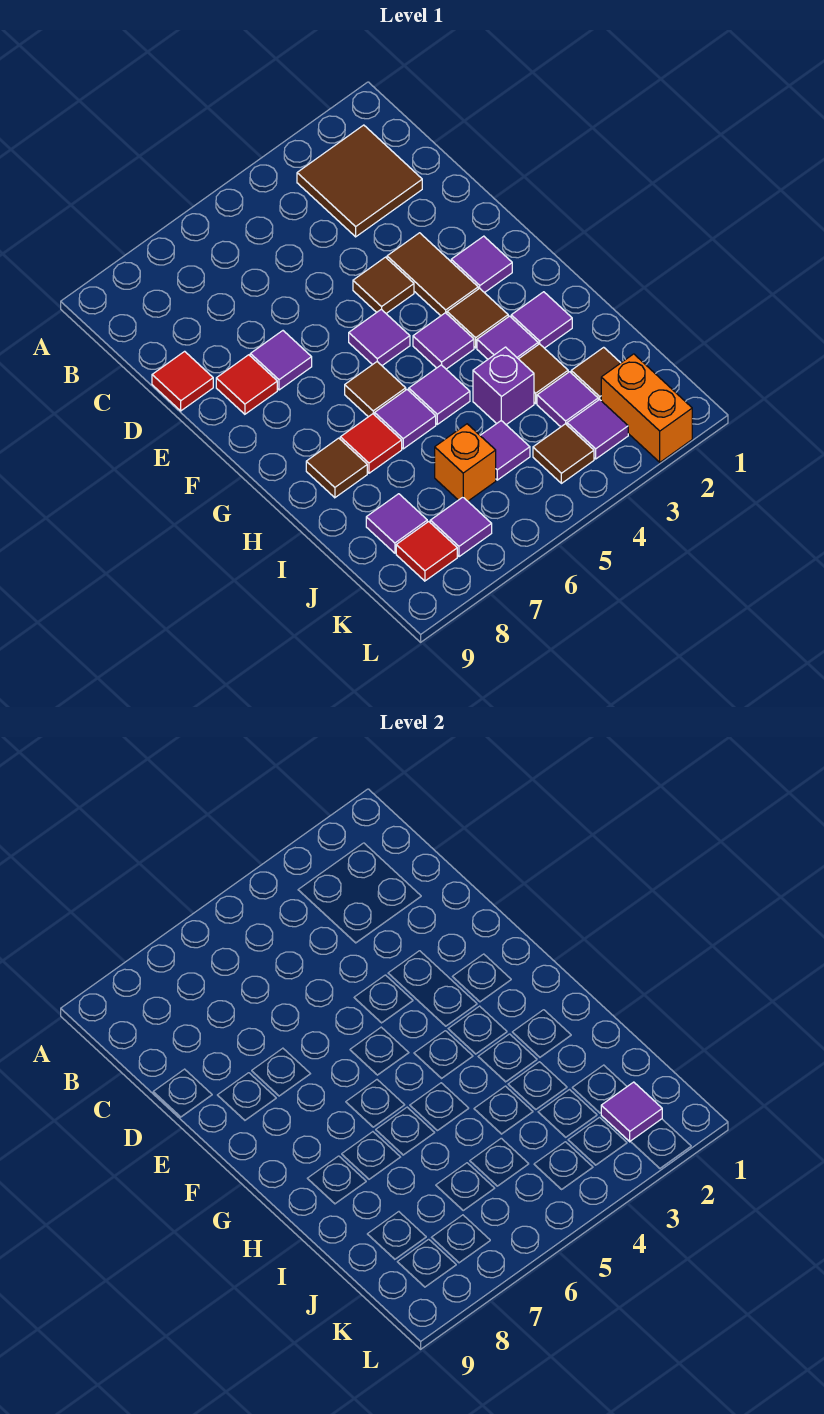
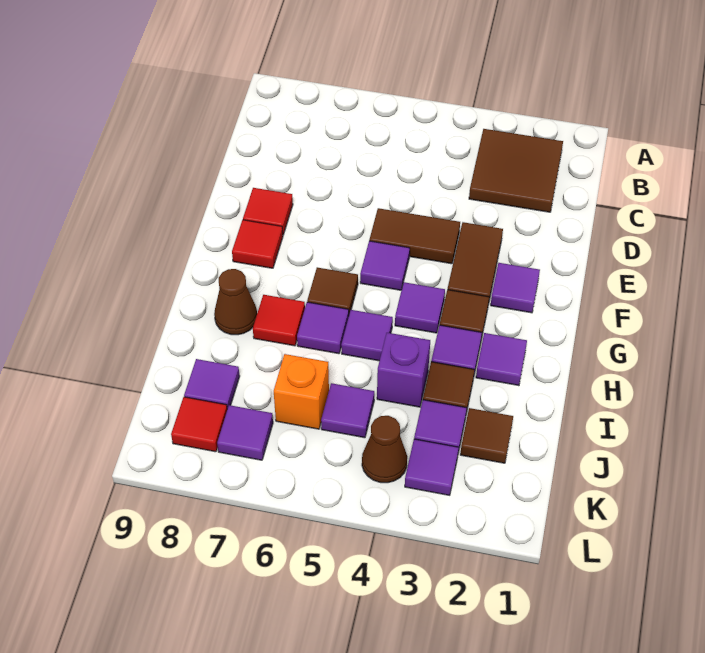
red 1x1 tile [152,351,213,411] -> red 1x1 tile moved to [232,220,283,268]
brown 1x1 tile [353,257,414,313] -> brown 1x2 tile [369,208,460,264]
purple 1x1 tile [250,331,312,390] -> none
brown 1x1 tile [306,438,367,498] -> brown 1x1 cone [214,269,257,335]
orange 1x2 brick [601,354,692,462] -> none
purple 1x1 tile [601,1082,662,1142] -> none
brown 1x1 tile [533,424,594,483] -> brown 1x1 cone [362,416,407,483]

